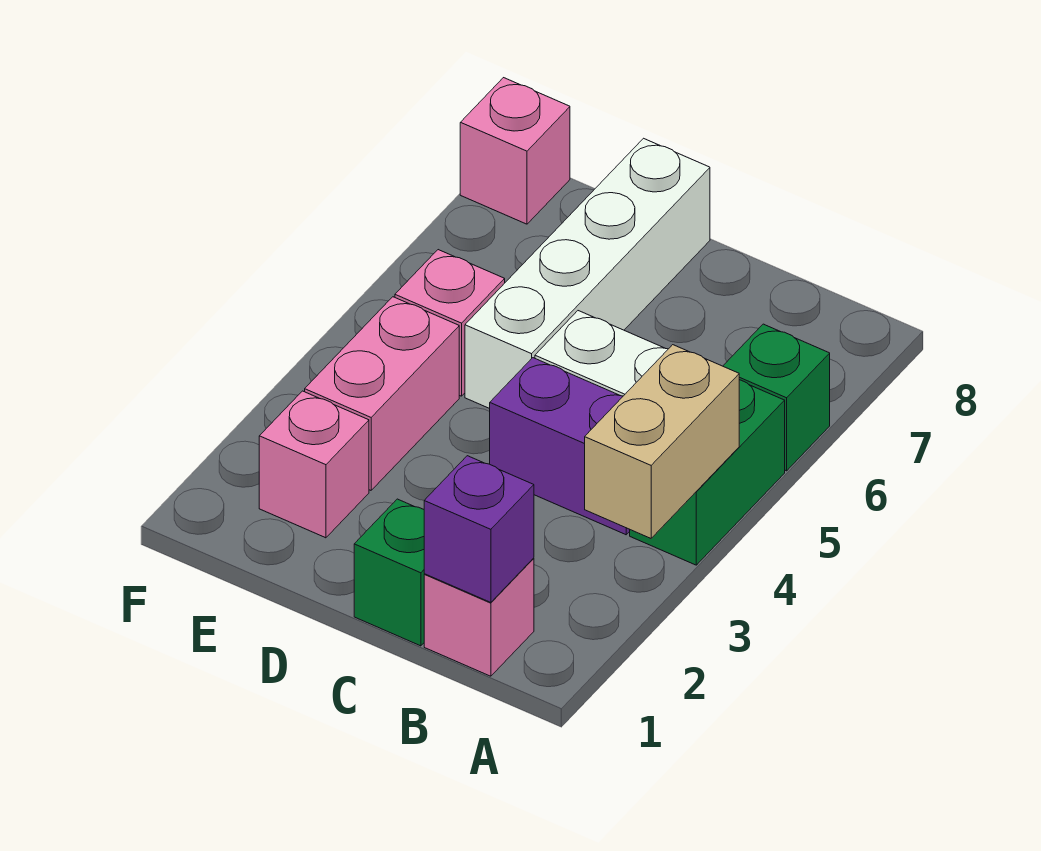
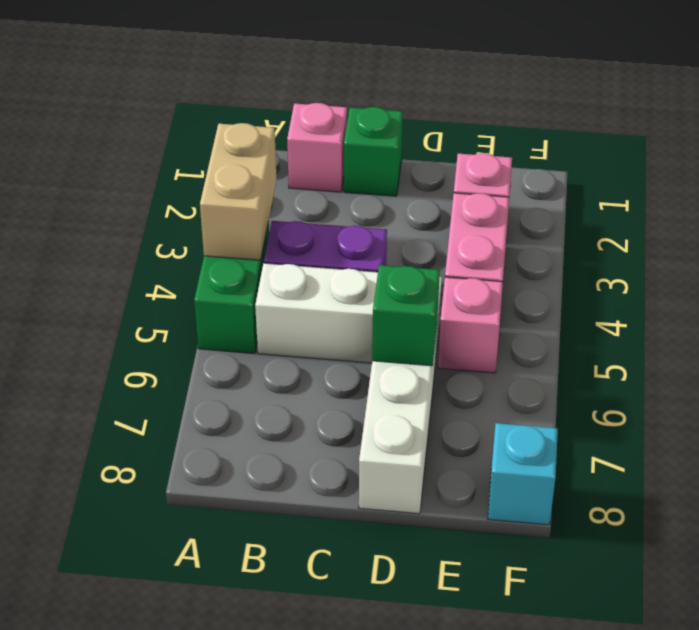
green 1x1 brick [723,324,830,471] -> green 1x1 brick moved to [372,265,440,366]
purple 1x1 brick [424,456,534,602] -> none
pink 1x1 brick [460,78,570,224] -> cyan 1x1 brick [488,423,558,525]

